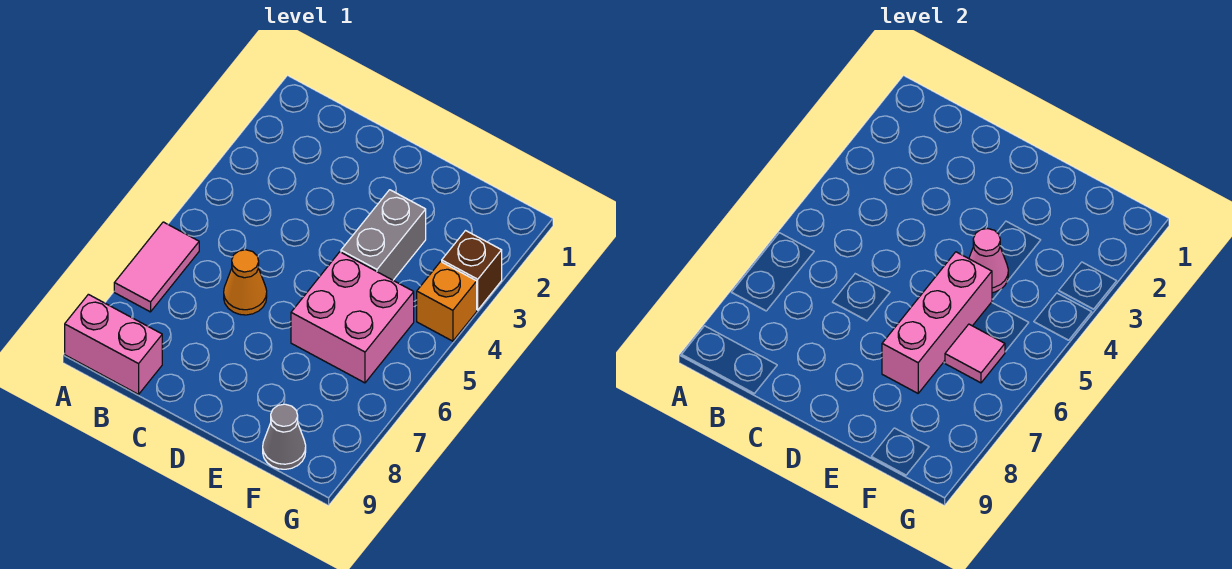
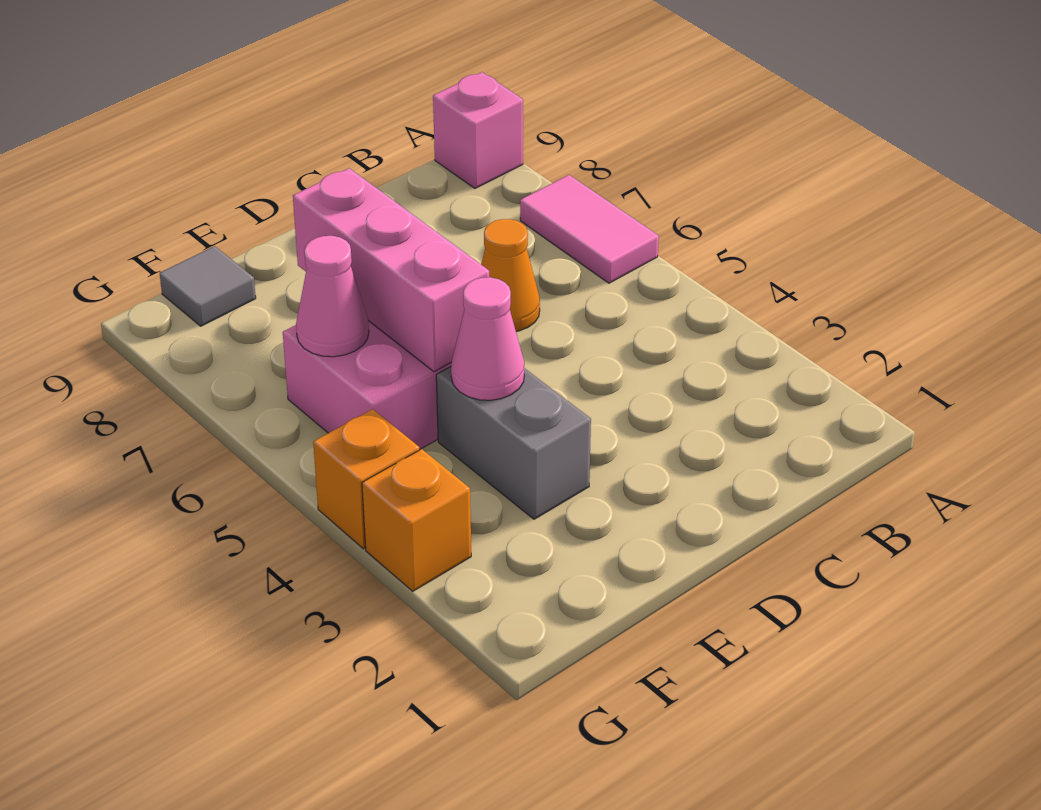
pink 1x2 brick [65,294,162,394] -> pink 1x1 brick [433,72,523,188]
pink 1x1 tile [945,324,1005,383] -> pink 1x1 cone [296,236,369,357]
grey 1x1 cone [263,404,306,469] -> grey 1x1 tile [160,246,256,326]
brown 1x1 brick [442,231,502,310] -> orange 1x1 brick [362,449,471,591]

